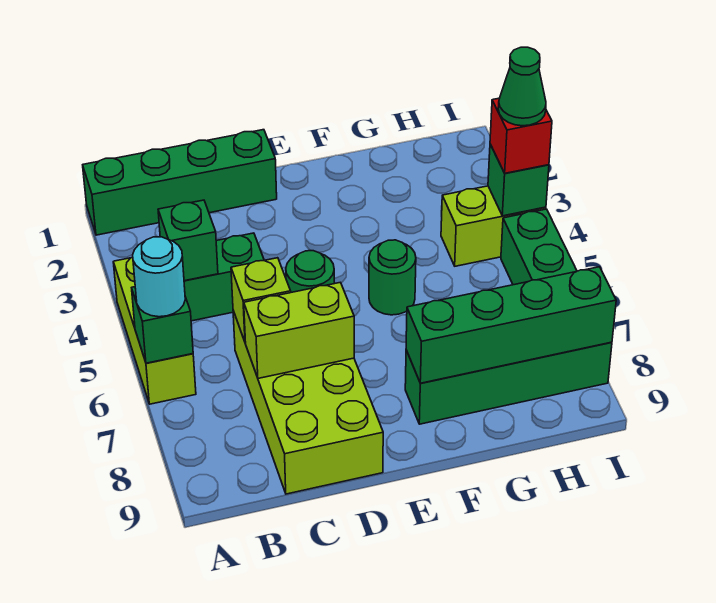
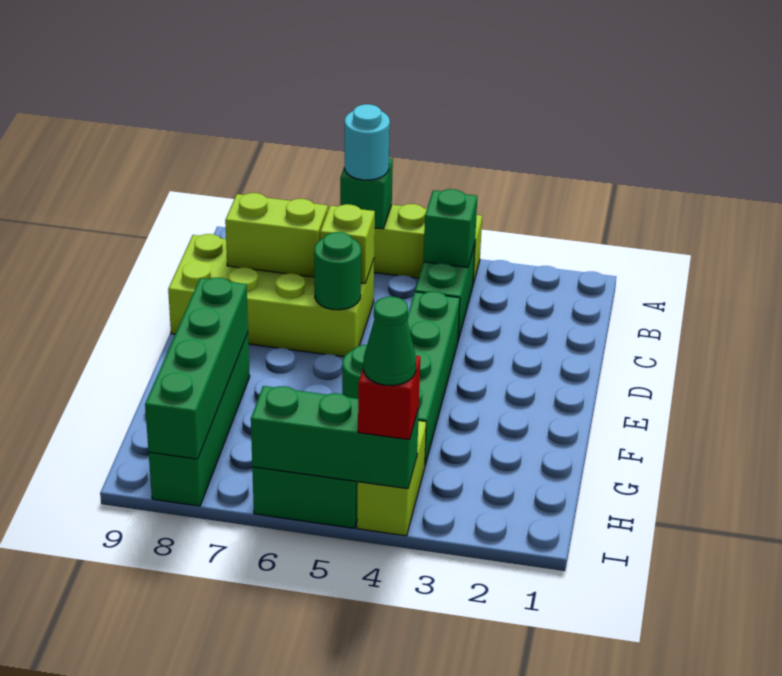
green 1x4 brick [83,130,277,235] -> green 1x4 brick moved to [407,292,460,465]
lime 1x2 brick [244,282,354,378] -> lime 1x2 brick turned to [225,193,328,277]
green 1x1 brick [488,144,549,216] -> green 1x3 brick [251,386,419,489]

